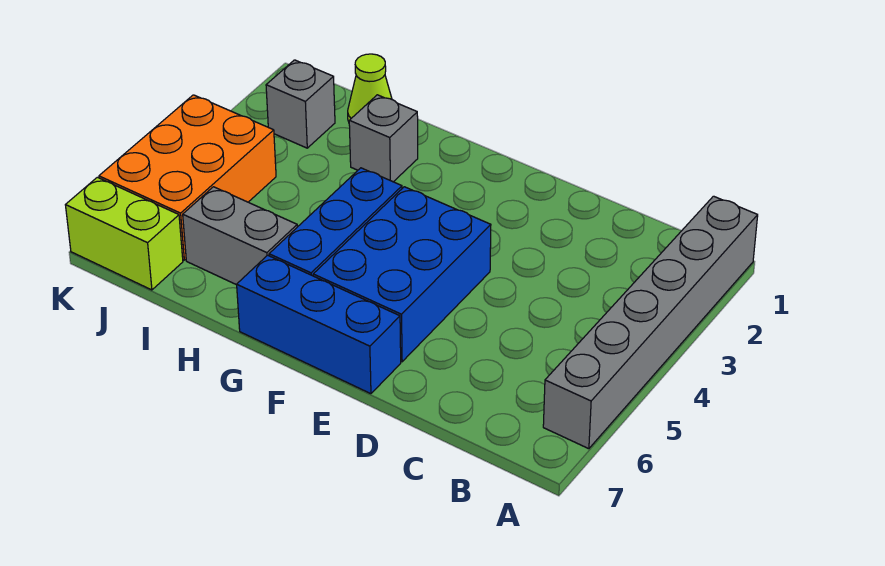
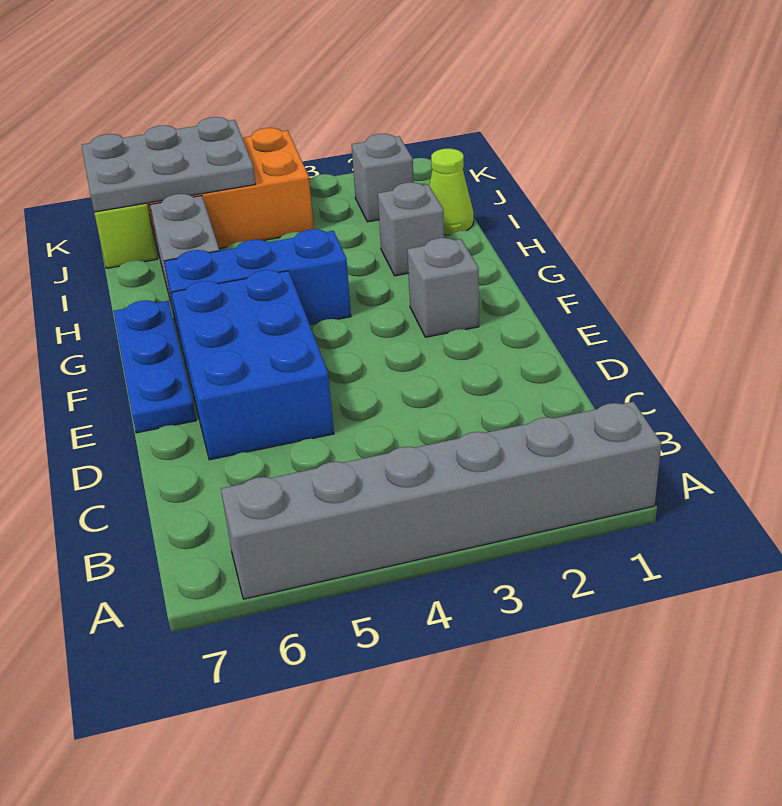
blue 2x3 brick [313,187,491,362] -> blue 2x3 brick turned to [172,270,334,460]
blue 1x3 brick [237,255,401,394] -> blue 1x3 plate [113,300,196,433]
none -> grey 1x1 brick [407,238,479,337]
none -> grey 2x3 plate [82,117,255,212]

